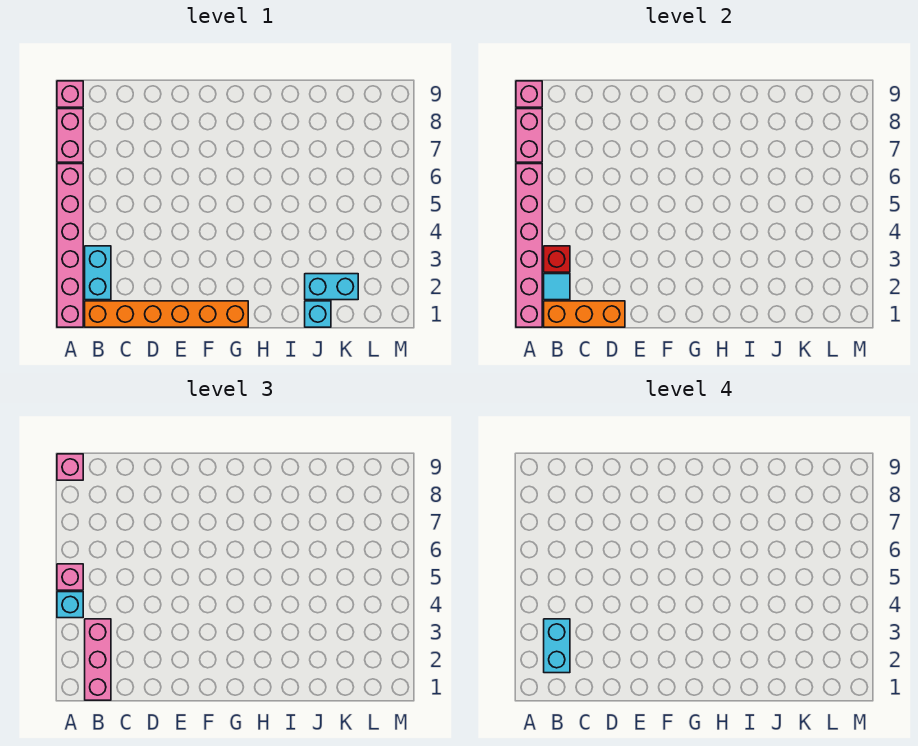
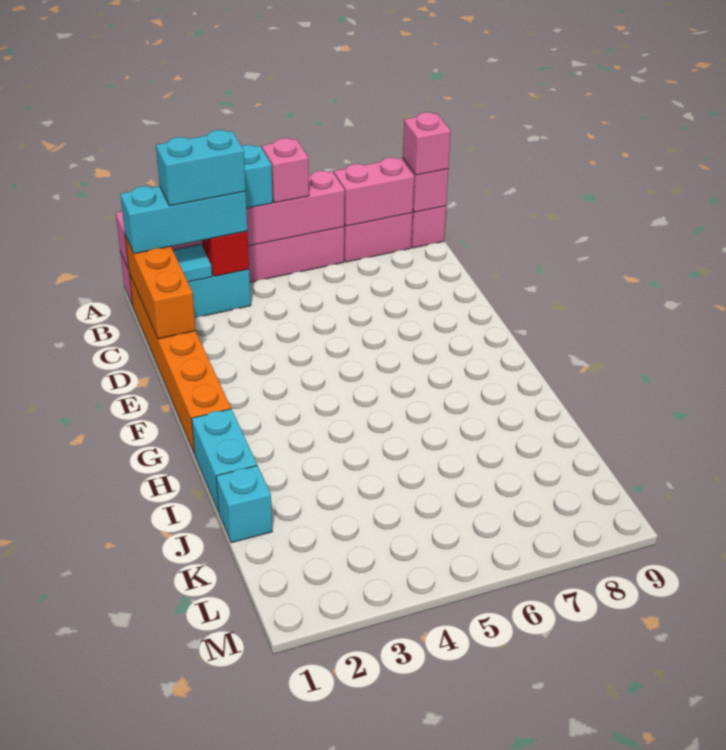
pink 1x3 brick [85,619,111,700] -> cyan 1x3 brick [120,186,247,254]
cyan 1x2 brick [305,274,358,300] -> cyan 1x2 brick moved to [192,409,257,512]

